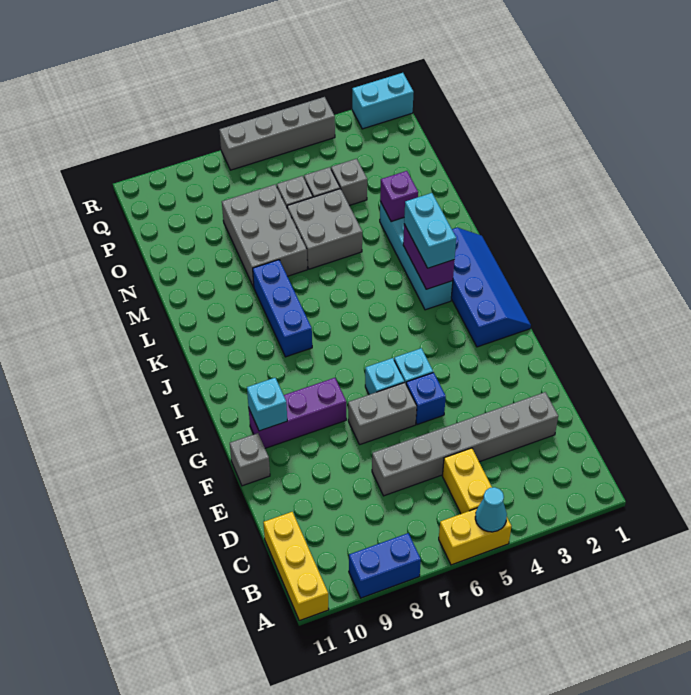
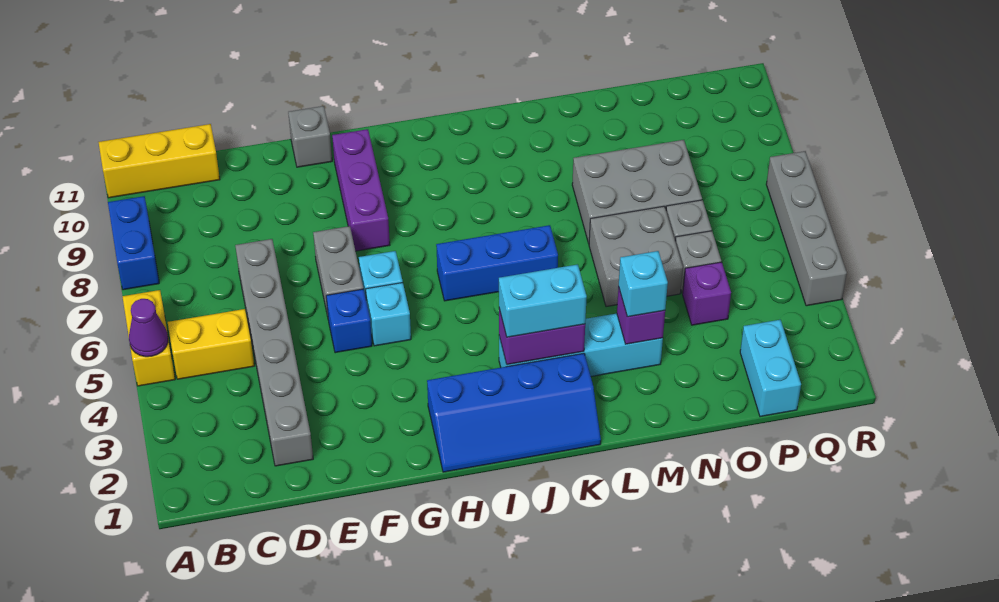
cyan 1x1 cone [475,487,507,532] -> purple 1x1 cone [129,299,168,357]
cyan 1x1 brick [247,378,287,431] -> cyan 1x1 brick moved to [619,251,668,317]
blue 1x3 brick [253,260,312,357] -> blue 1x3 brick moved to [436,225,558,301]
grey 1x1 brick [331,159,367,206] -> purple 1x1 brick [683,262,731,325]
cyan 1x2 brick [352,73,414,129] -> cyan 1x2 brick moved to [740,320,801,417]

